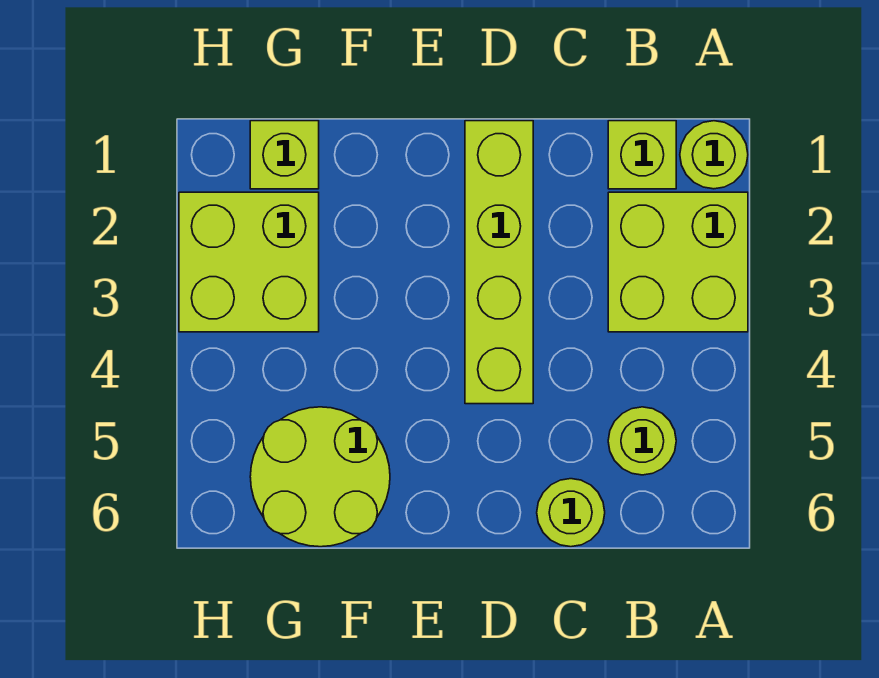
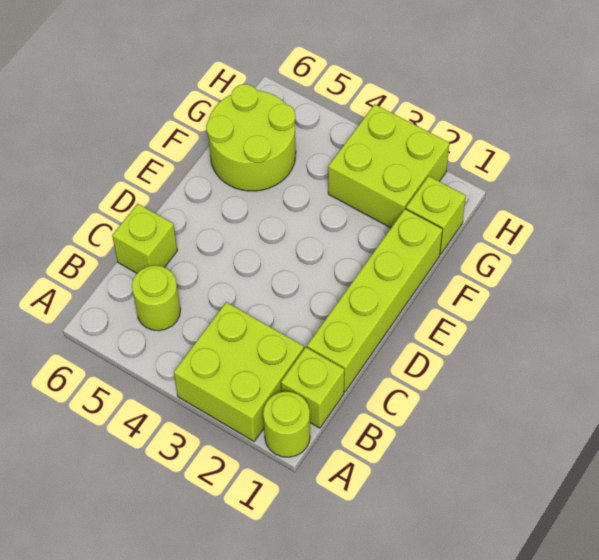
lime 1x1 round brick [537,479,605,547] -> lime 1x1 brick [112,204,177,273]
lime 1x4 brick [465,121,533,404] -> lime 1x4 brick turned to [307,209,443,392]

